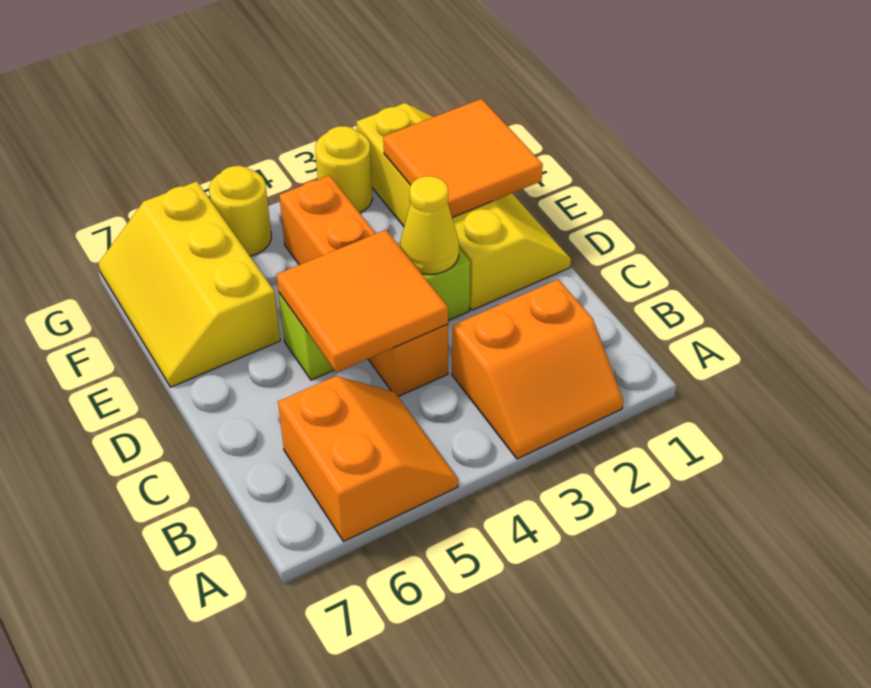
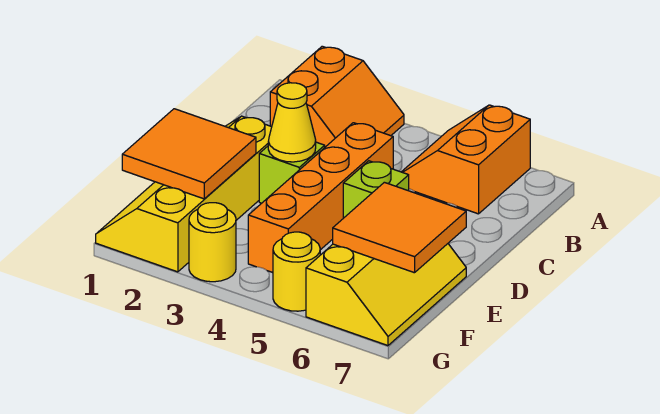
orange 2x2 slope [452,279,623,459] -> orange 2x2 slope turned to [270,46,404,147]
orange 2x2 tile [277,230,448,373] -> orange 2x2 tile moved to [333,182,466,273]

